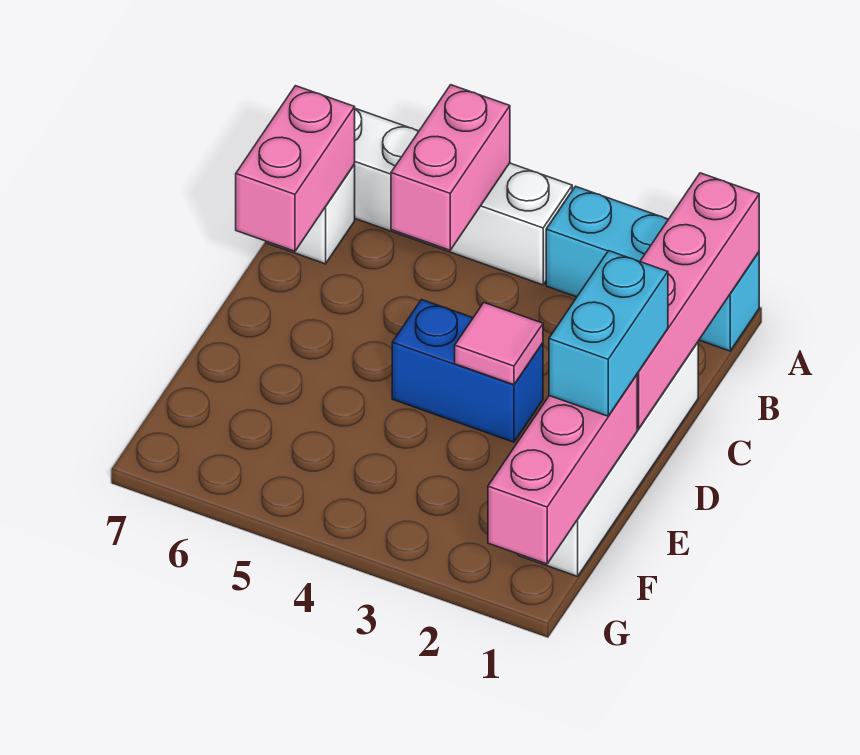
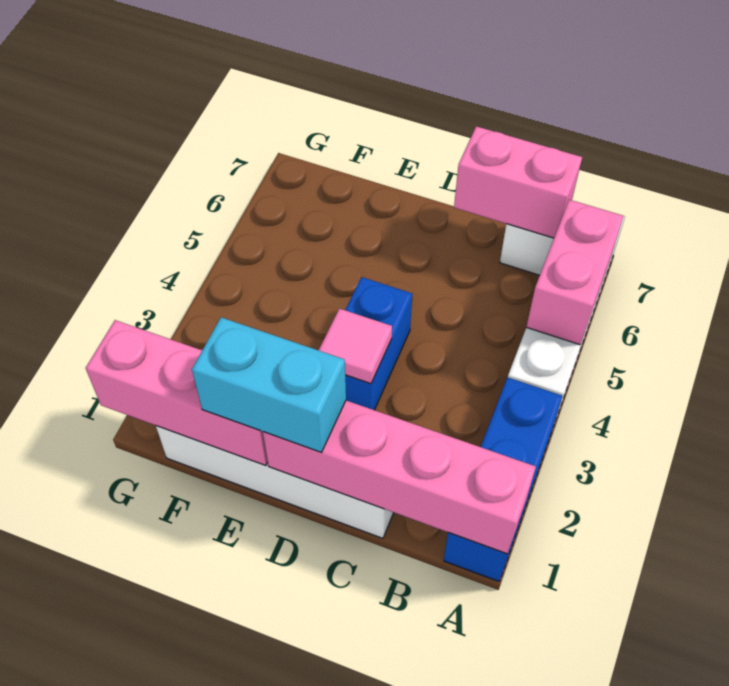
cyan 1x3 brick [546,186,759,351] -> blue 1x3 brick [444,377,563,582]
pink 1x2 brick [391,85,510,250] -> pink 1x2 brick turned to [526,200,624,345]

